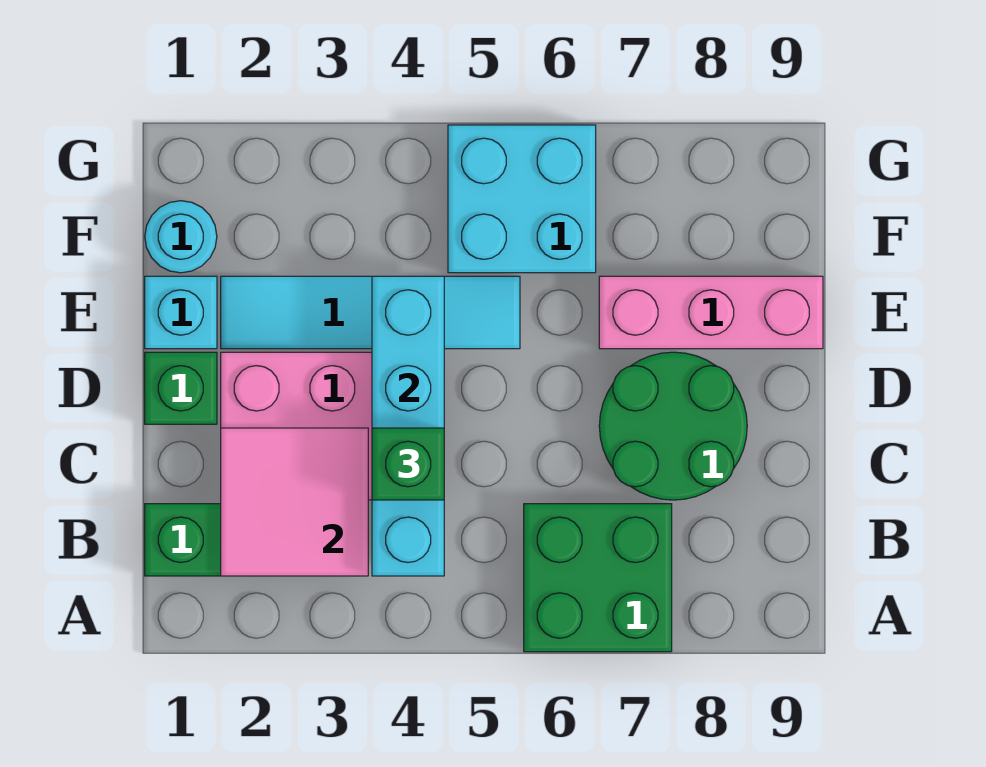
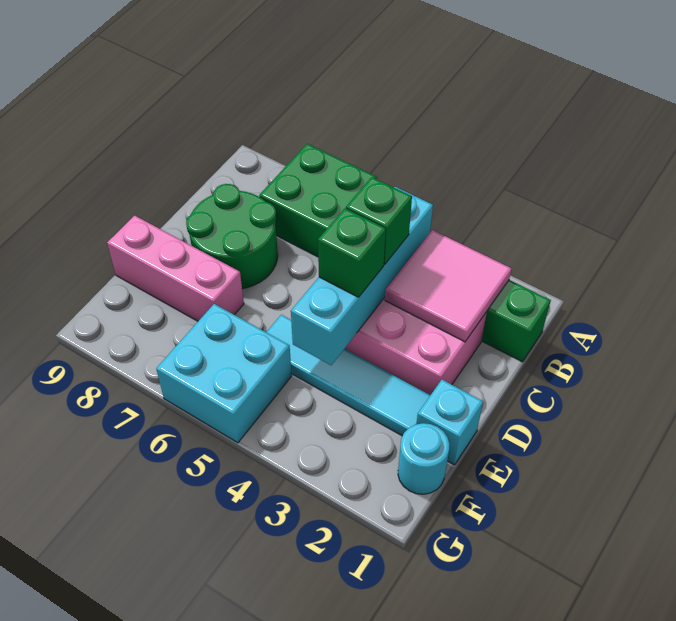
green 1x1 brick [145,352,217,424] -> green 1x1 brick moved to [318,208,386,297]

